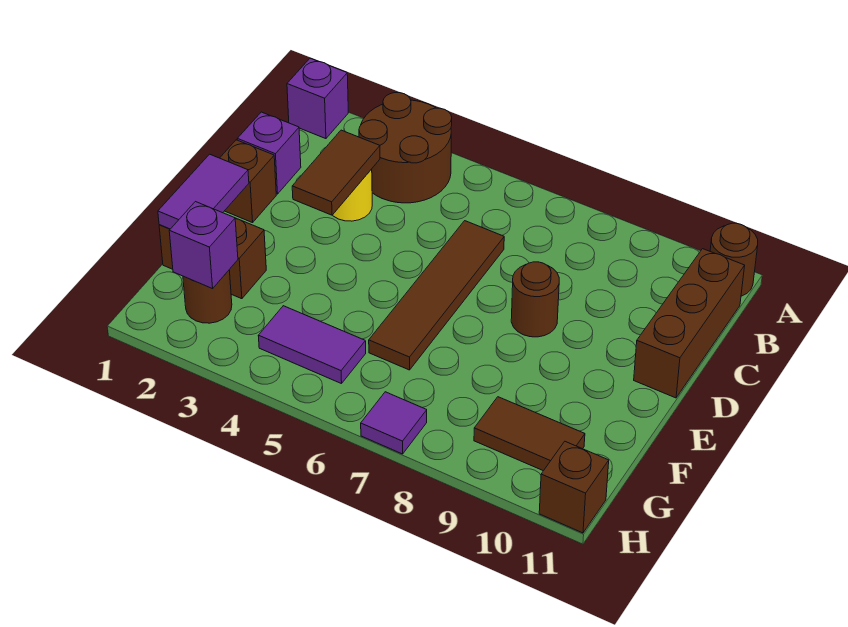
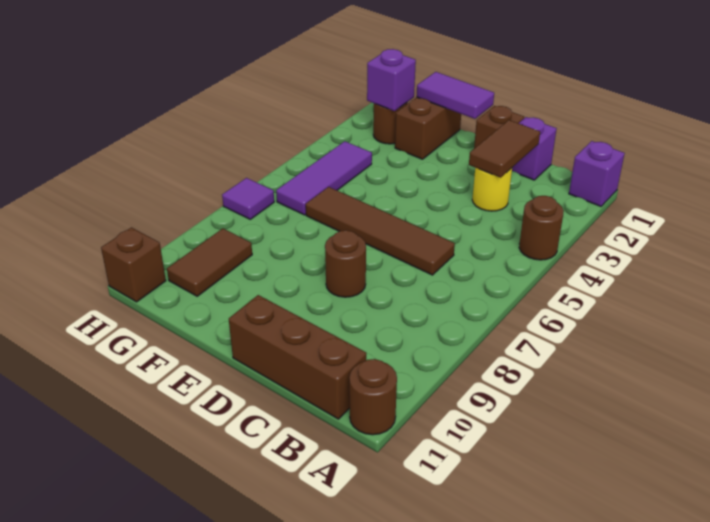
brown 2x2 round brick [359,93,452,203] -> brown 1x1 round brick [519,196,564,260]
brown 1x2 tile [292,130,380,215] -> brown 1x2 tile turned to [469,120,540,178]
purple 1x2 tile [258,306,366,384] -> purple 1x3 tile [276,141,372,215]

